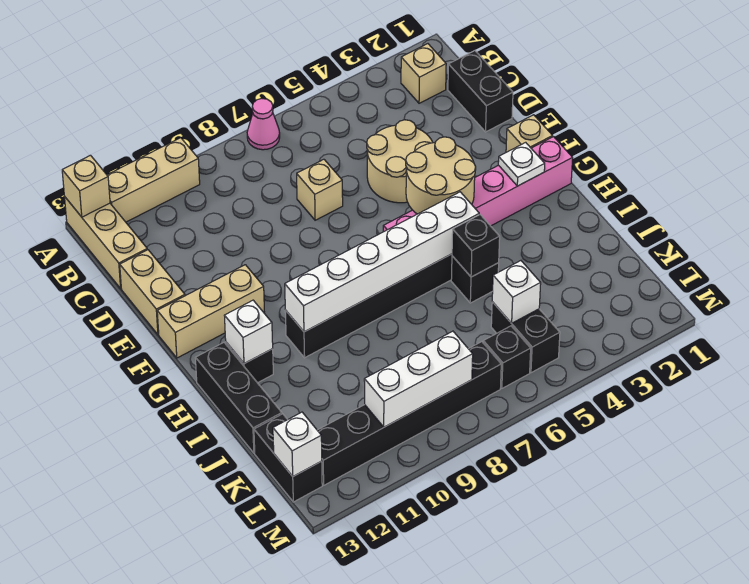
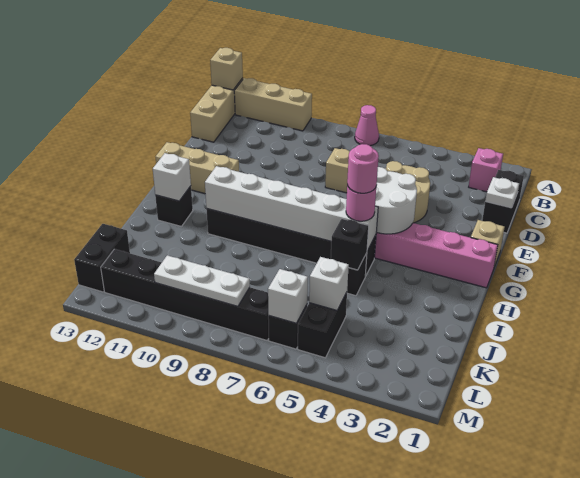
tan 1x1 brick [401,44,446,103] -> pink 1x1 brick [469,148,503,192]
tan 1x2 brick [120,250,185,335] -> none
tan 2x2 round brick [406,137,476,214] -> white 2x2 round brick [375,167,417,234]
white 1x1 plate [498,142,545,186] -> white 1x1 plate moved to [485,177,519,208]
none -> pink 1x1 round brick [346,185,376,221]
none -> pink 1x1 round brick [347,144,379,193]
black 1x3 brick [196,343,282,453] -> none
white 1x3 brick [364,331,473,427] -> white 1x3 plate [154,255,250,306]
white 1x1 brick [273,412,322,476] -> white 1x1 brick moved to [268,269,308,323]

